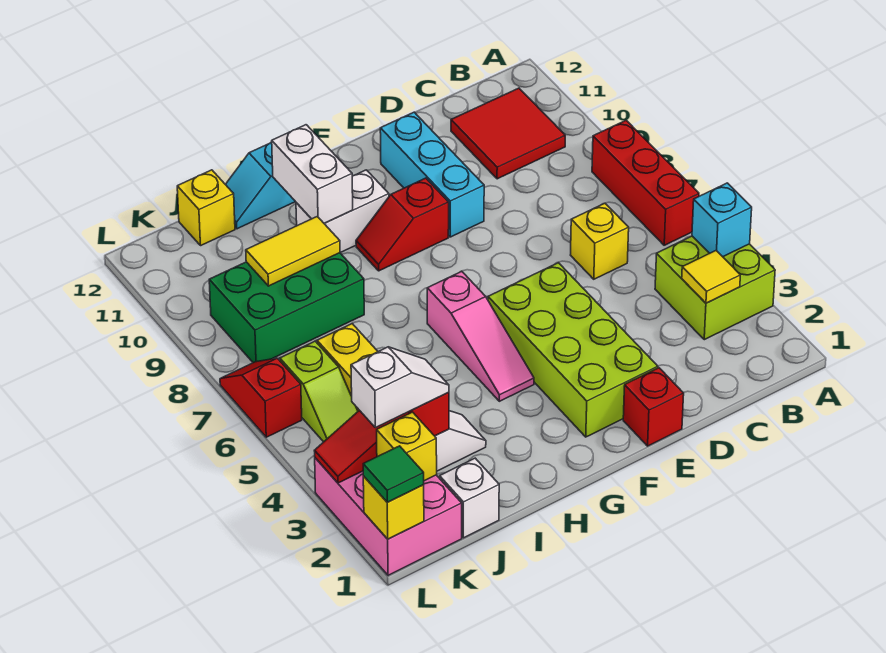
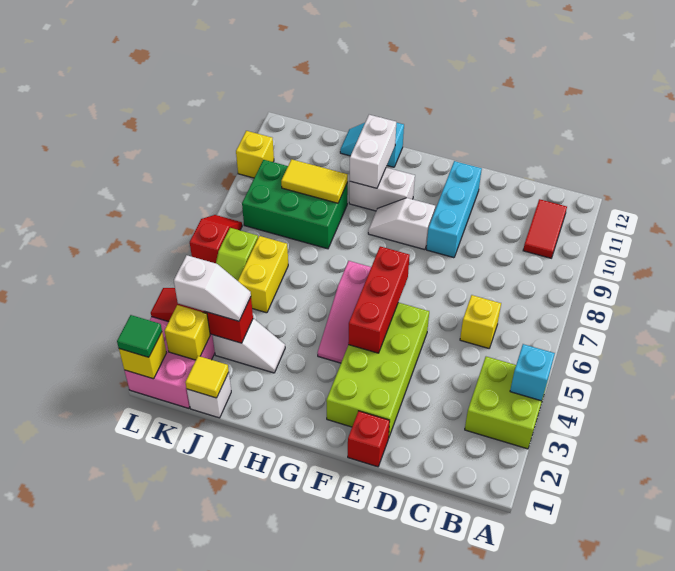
red 1x3 brick [592,120,699,245] -> red 1x3 brick moved to [348,246,410,353]
yellow 1x1 tile [682,251,740,303] -> yellow 1x1 tile moved to [185,356,229,398]
red 2x2 tile [451,88,565,179] -> red 1x2 tile [523,199,567,258]
red 1x2 slope [356,178,449,271] -> white 1x2 slope [368,198,435,250]
yellow 1x1 brick [177,170,235,245] -> yellow 1x1 brick moved to [236,131,274,178]

